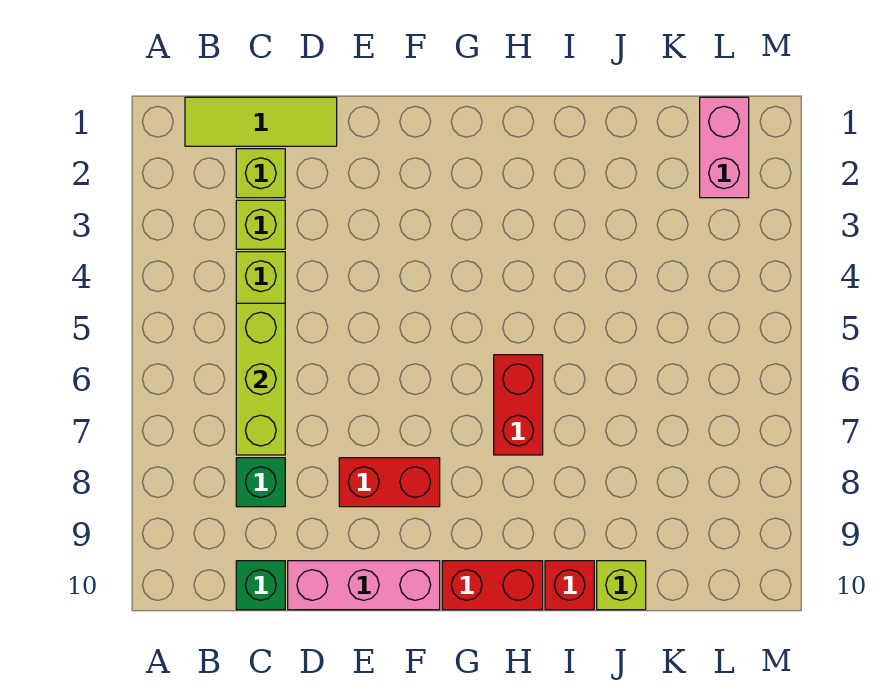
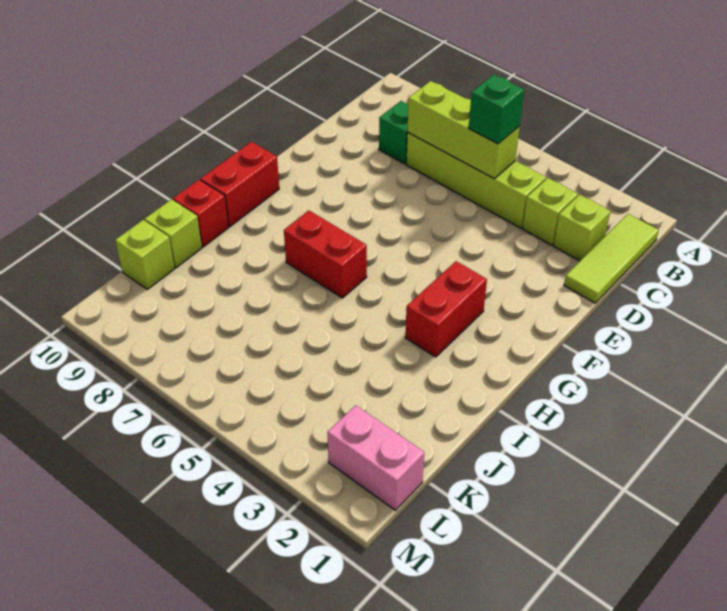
green 1x1 brick [236,561,285,610] -> green 1x1 brick moved to [469,75,524,144]
pink 1x3 brick [288,561,440,610] -> none
red 1x2 brick [339,458,440,507] -> red 1x2 brick moved to [405,261,487,357]
none -> lime 1x1 brick [115,220,174,289]

